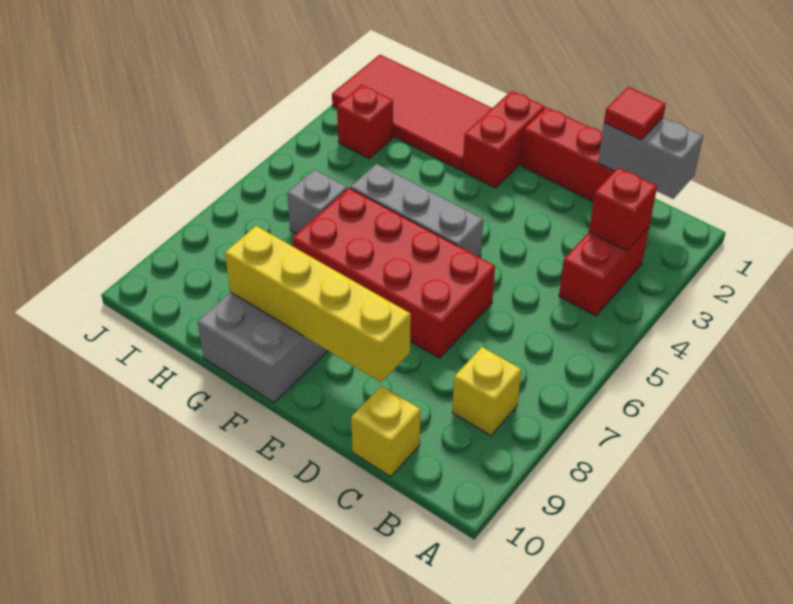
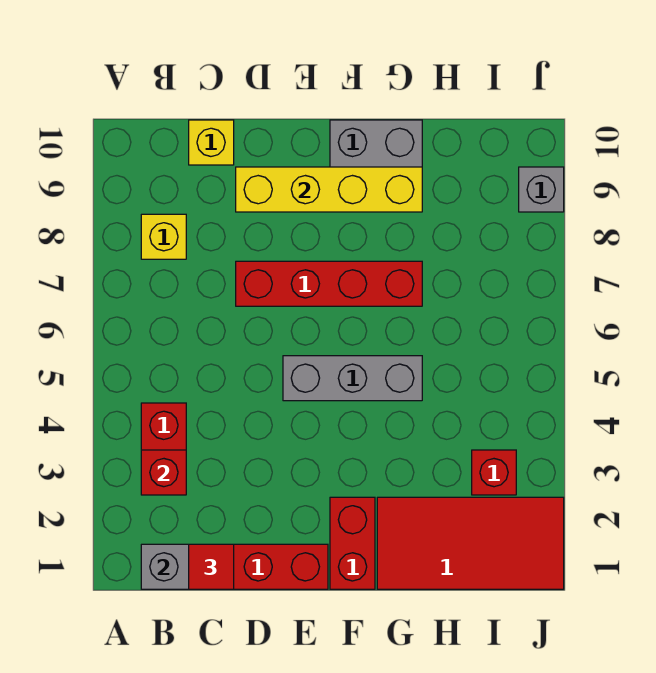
red 2x4 brick [293,188,495,358] -> red 1x4 brick [236,261,422,306]
grey 1x1 brick [287,170,347,234] -> grey 1x1 brick moved to [519,167,564,212]

